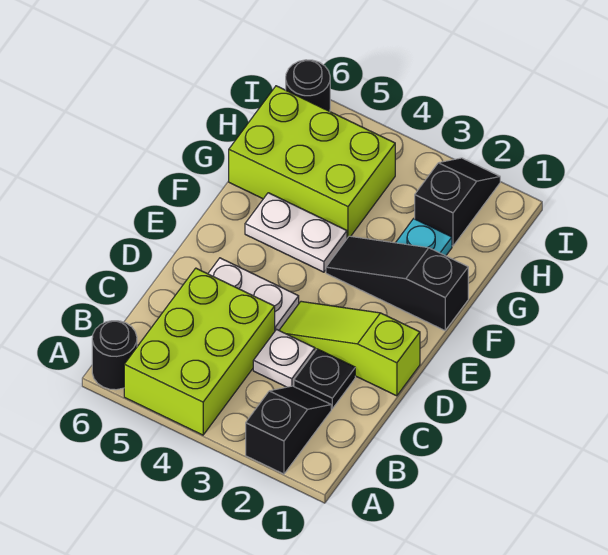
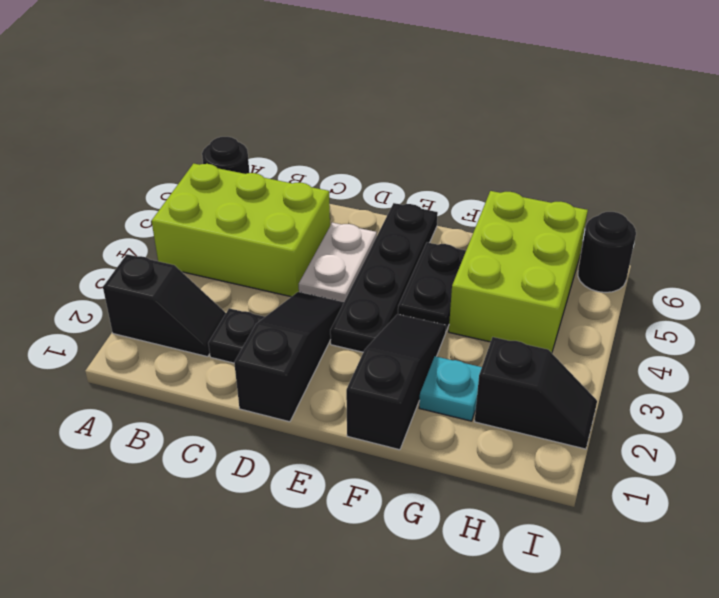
white 1x1 plate [253,329,315,387] -> none
lime 1x3 slope [279,301,420,396] -> black 1x3 slope [234,292,344,422]
none -> black 1x4 plate [330,203,438,352]
white 1x2 plate [245,193,347,272] -> black 1x2 plate [398,242,466,331]

